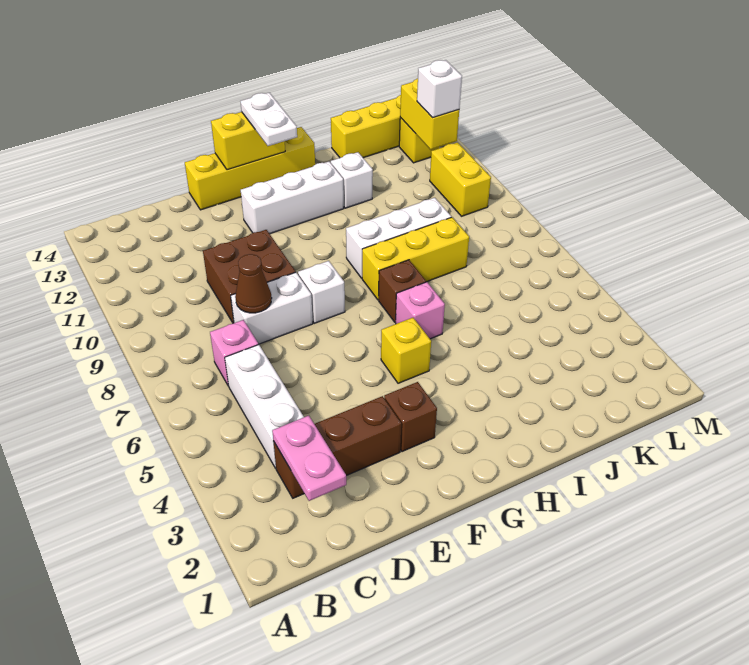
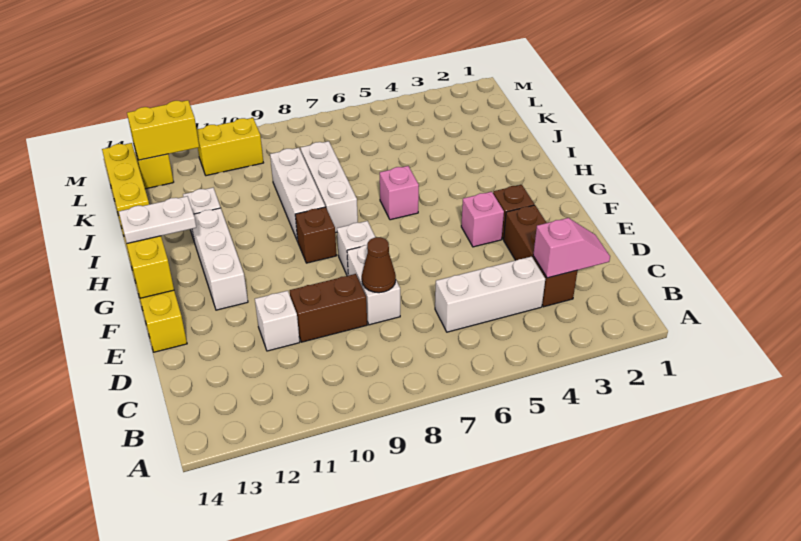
pink 1x2 plate [272,416,346,501] -> pink 1x2 slope [533,218,610,278]
pink 1x1 brick [210,320,258,386] -> pink 1x1 brick moved to [461,192,504,247]
brown 2x2 brick [203,230,296,323] -> brown 1x2 brick [290,274,367,342]
yellow 1x1 brick [381,318,431,383] -> none
brown 1x1 brick [379,260,426,322] -> brown 1x1 brick moved to [295,207,337,263]
yellow 1x3 brick [362,217,469,300] -> white 1x3 brick [300,141,358,233]
white 1x1 brick [417,60,462,118] -> white 1x1 brick moved to [255,291,300,351]

